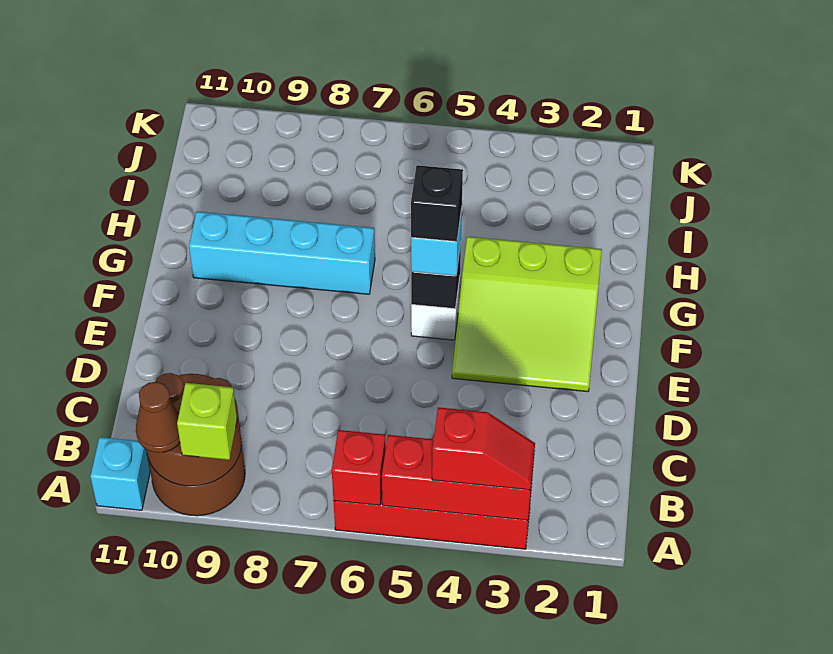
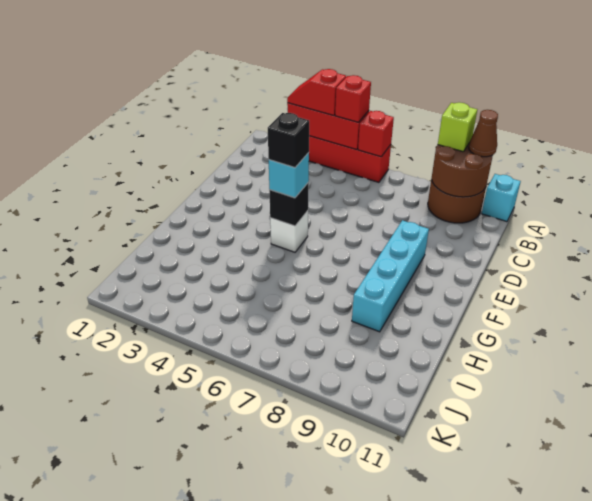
none -> red 1x1 brick [335,75,371,122]
lime 3x3 slope [452,237,602,392] -> none
cyan 1x4 brick [189,212,375,294] -> cyan 1x4 brick turned to [352,220,429,332]

